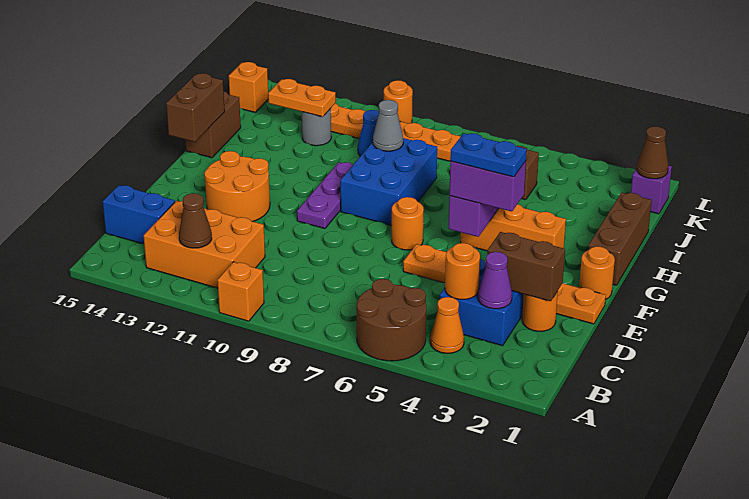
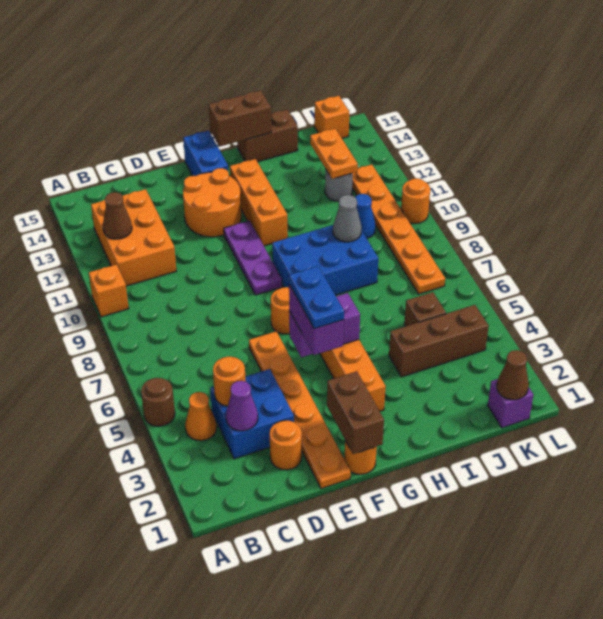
brown 2x2 round brick [356,279,426,361] -> brown 1x1 round brick [141,378,175,426]
blue 1x2 brick [103,185,175,244] -> blue 1x2 brick moved to [183,131,228,176]
brown 1x2 brick [487,232,565,301] -> brown 1x2 brick moved to [327,371,384,454]
purple 1x3 plate [297,162,353,229] -> purple 1x3 plate turned to [224,221,282,295]
brown 1x3 brick [588,193,652,285] -> brown 1x3 brick moved to [389,305,489,377]
none -> orange 1x3 brick [230,159,288,246]

